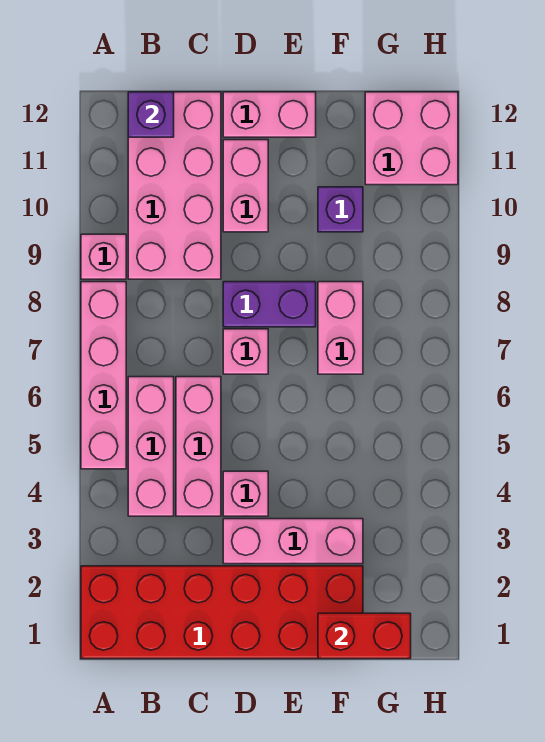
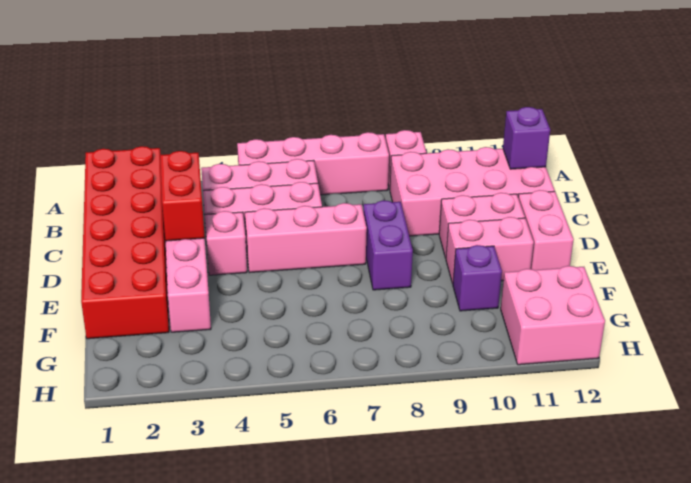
pink 1x1 brick [223,329,268,374] -> pink 1x3 brick [245,203,367,273]
red 1x2 brick [318,613,411,659] -> red 1x2 brick moved to [160,151,205,241]
pink 1x2 brick [318,282,363,374] -> pink 1x2 brick moved to [446,217,534,284]

